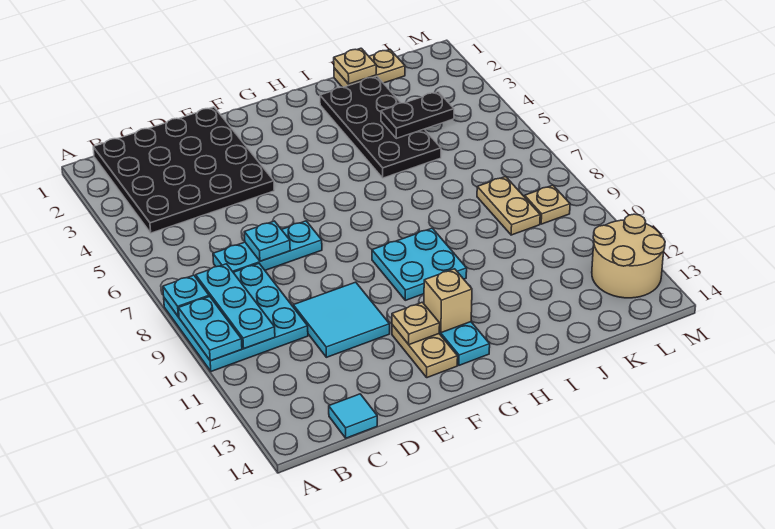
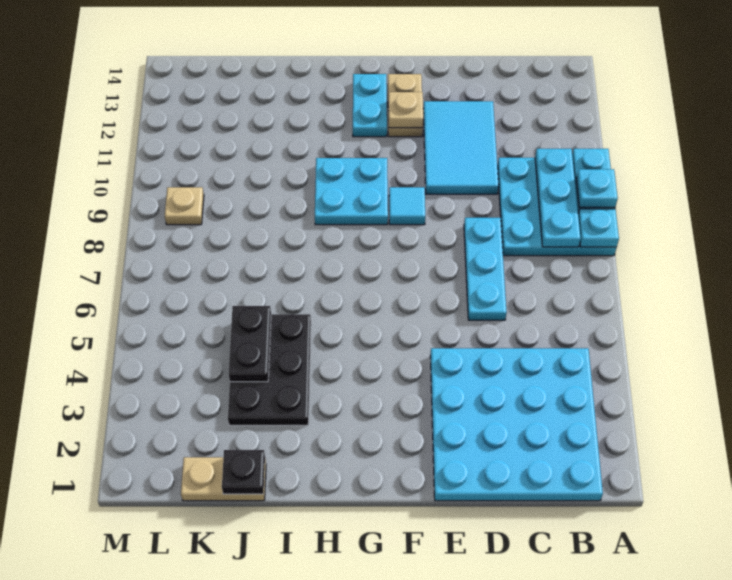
black 4x4 plate [93,107,274,233] -> cyan 4x4 plate [430,348,603,501]
cyan 1x3 plate [213,221,322,272] -> cyan 1x3 plate turned to [464,218,507,320]
cyan 1x1 tile [329,394,377,438] -> cyan 1x1 tile moved to [389,187,425,225]
cyan 1x1 plate [244,221,290,261] -> cyan 1x1 plate moved to [576,169,618,207]
cyan 2x2 tile [293,282,390,357] -> cyan 2x3 tile [423,101,499,194]
tan 1x1 brick [424,269,472,333] -> none
black 2x4 plate [320,76,441,178] -> black 2x3 plate [228,314,311,425]
tan 1x1 plate [334,48,376,84] -> black 1x1 plate [222,450,265,494]
black 1x2 plate [381,92,454,138] -> black 1x2 plate turned to [228,306,271,382]
tan 1x2 plate [477,176,540,235] -> none
tan 2x2 round brick [592,214,665,298] -> none

